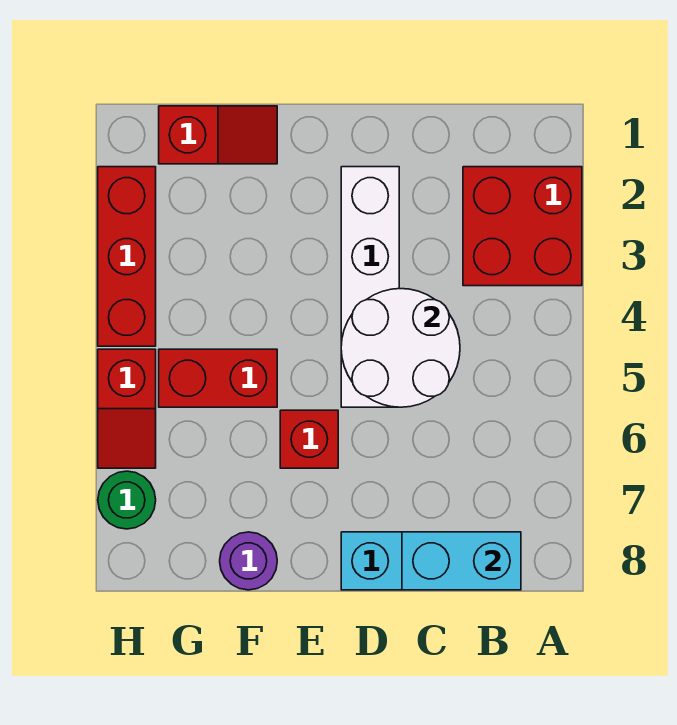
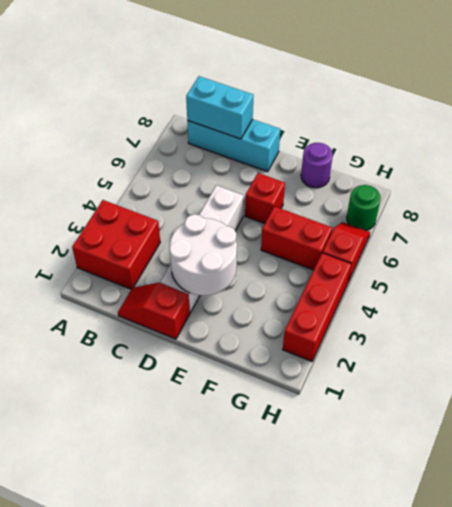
white 2x2 round brick [341,289,460,407] -> white 2x2 round brick moved to [169,214,237,296]
red 1x2 slope [159,106,277,164] -> red 1x2 slope moved to [118,283,190,339]

